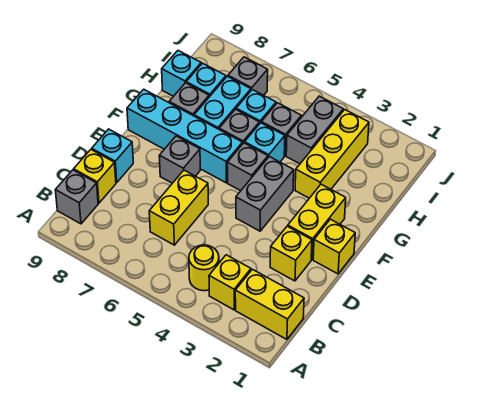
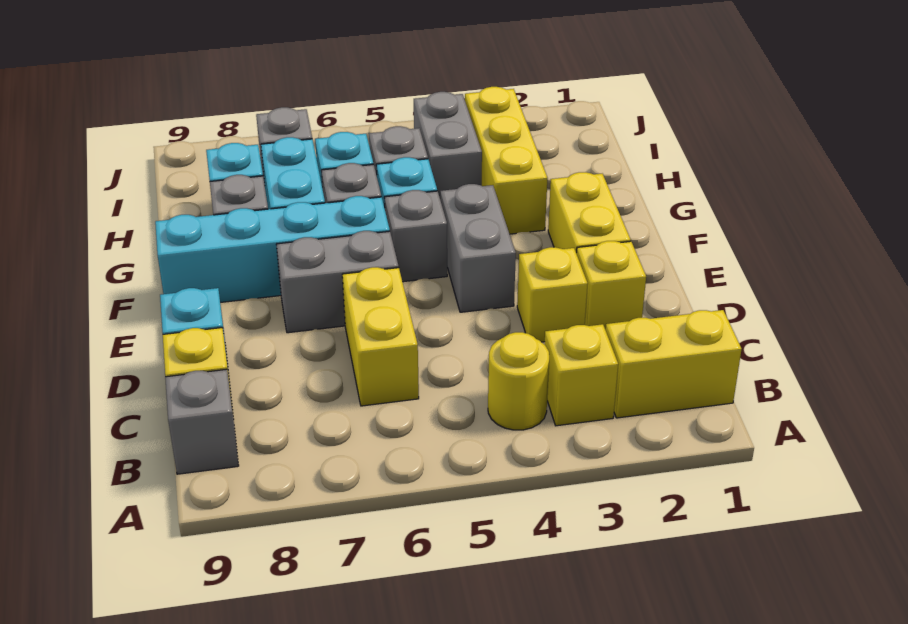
yellow 1x1 brick [313,219,355,274] -> yellow 1x1 brick moved to [517,247,588,342]
grey 1x1 brick [159,136,200,183] -> grey 1x2 brick [276,231,399,333]
cyan 1x1 brick [162,51,201,96] -> none

